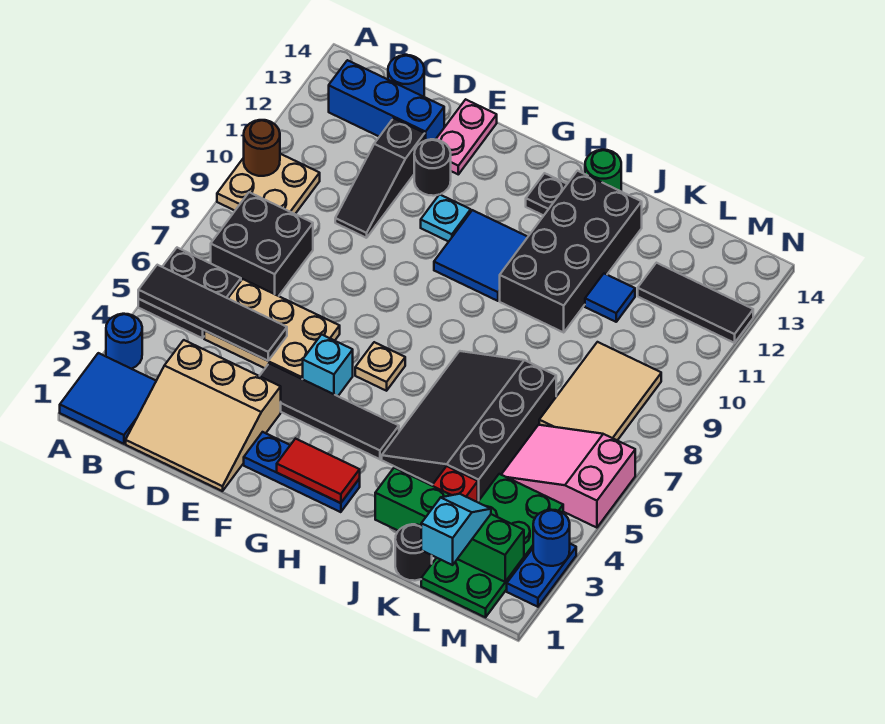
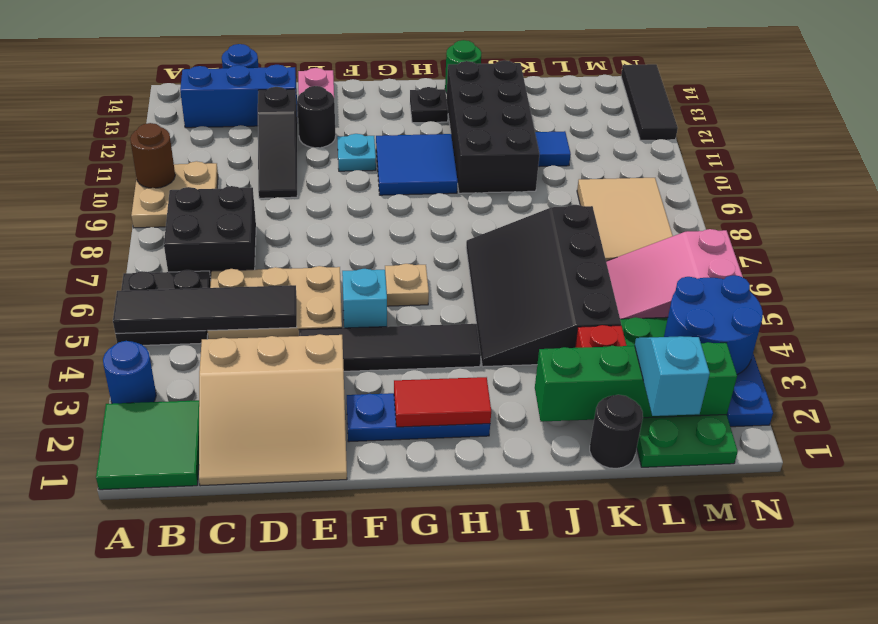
blue 2x2 tile [60,353,156,444] -> green 2x2 tile [96,400,199,490]
black 1x3 tile [638,263,753,343] -> black 1x3 tile turned to [621,64,678,141]
blue 1x1 round brick [533,510,570,566] -> blue 2x2 round brick [664,275,763,375]

